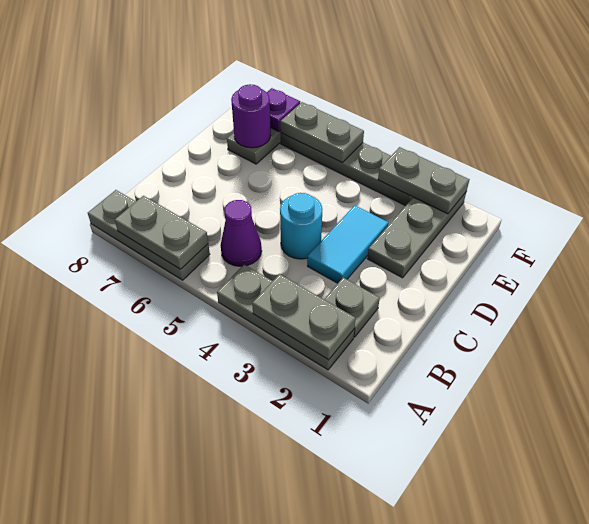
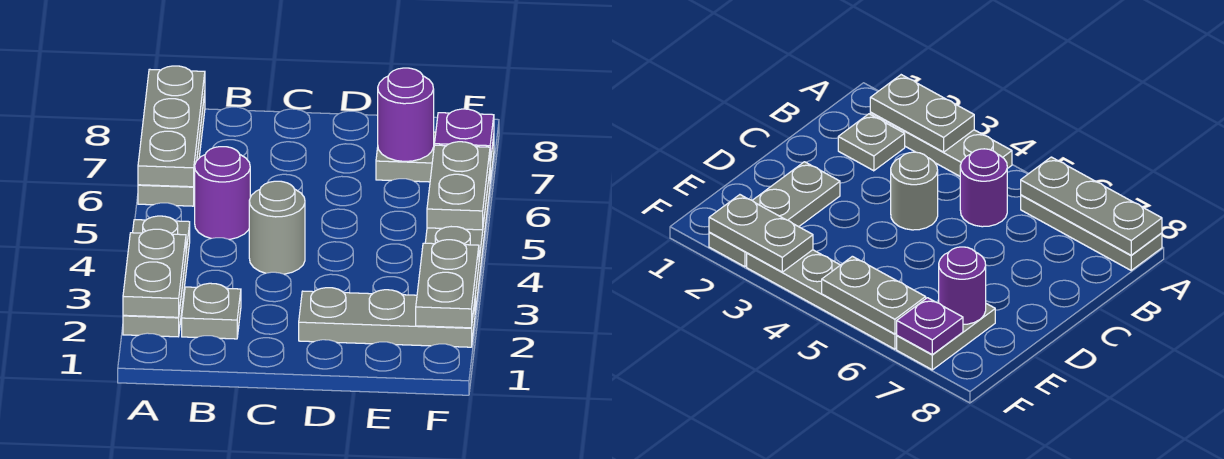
grey 1x2 plate [115,196,208,269] -> grey 1x3 plate [138,66,205,187]
purple 1x1 cone [221,200,262,266] -> purple 1x1 round brick [195,147,250,240]
cyan 1x2 tile [307,205,389,283] -> none
cyan 1x1 round brick [280,193,322,259] -> grey 1x1 round brick [249,181,305,274]

